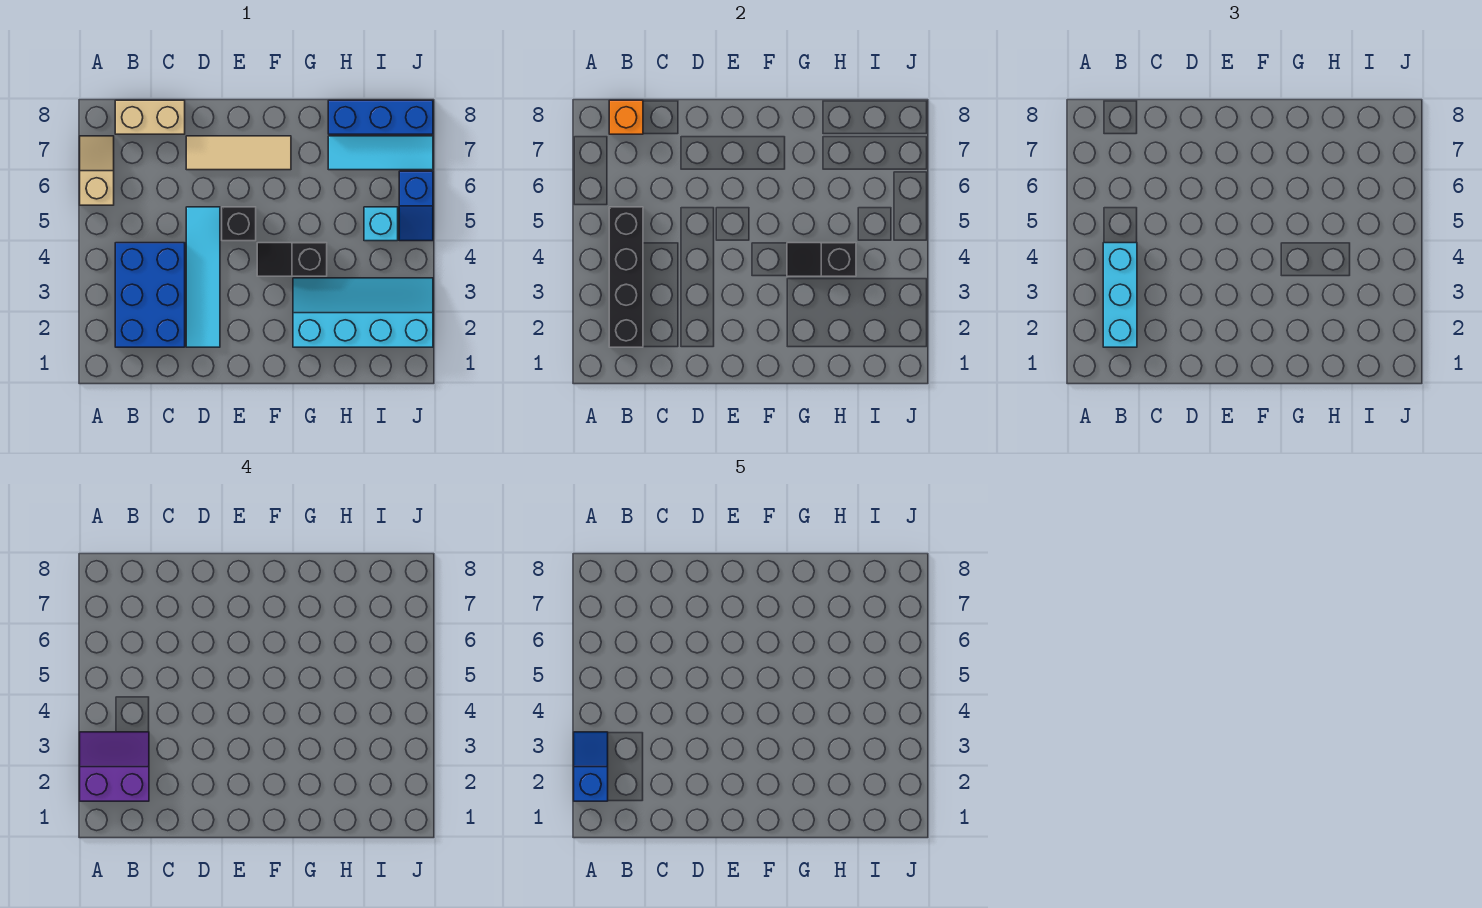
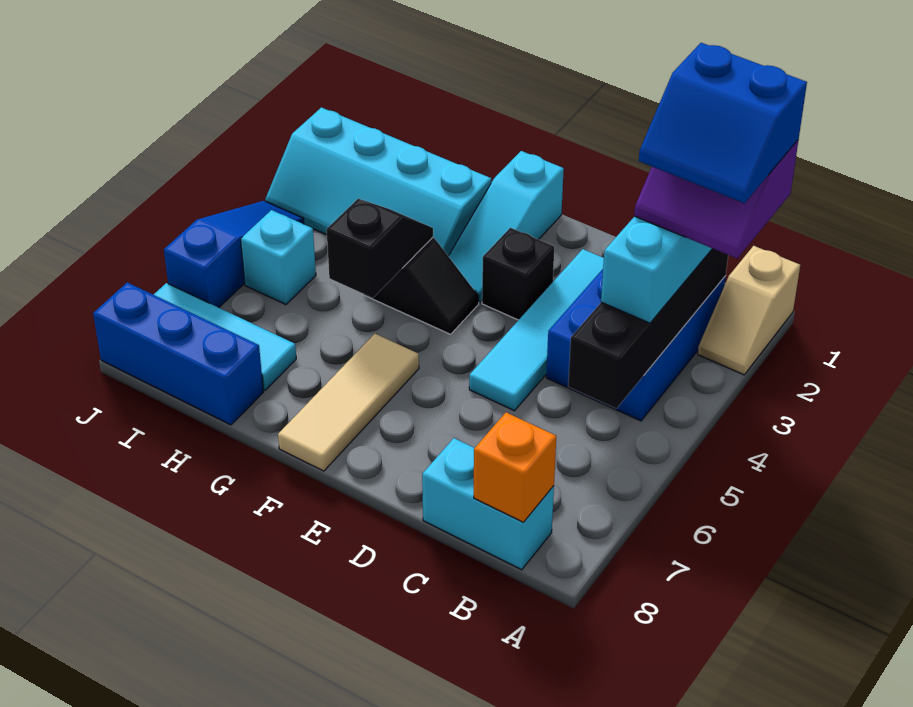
blue 1x2 slope [574,732,608,801] -> blue 2x2 slope [639,43,807,203]
tan 1x2 slope [80,136,114,205] -> tan 1x2 slope moved to [698,246,800,375]
tan 1x2 brick [115,100,185,134] -> cyan 1x2 brick [422,438,554,570]
tan 1x3 tile [186,136,291,170] -> tan 1x3 tile turned to [278,334,419,471]
black 1x1 brick [222,207,256,241] -> black 1x1 brick moved to [482,228,554,320]
none -> cyan 1x3 slope [449,151,564,303]
black 1x2 slope [787,243,856,276] -> black 1x2 slope turned to [326,199,433,298]
blue 1x2 slope [399,171,433,241] -> blue 1x3 slope [164,201,304,308]

